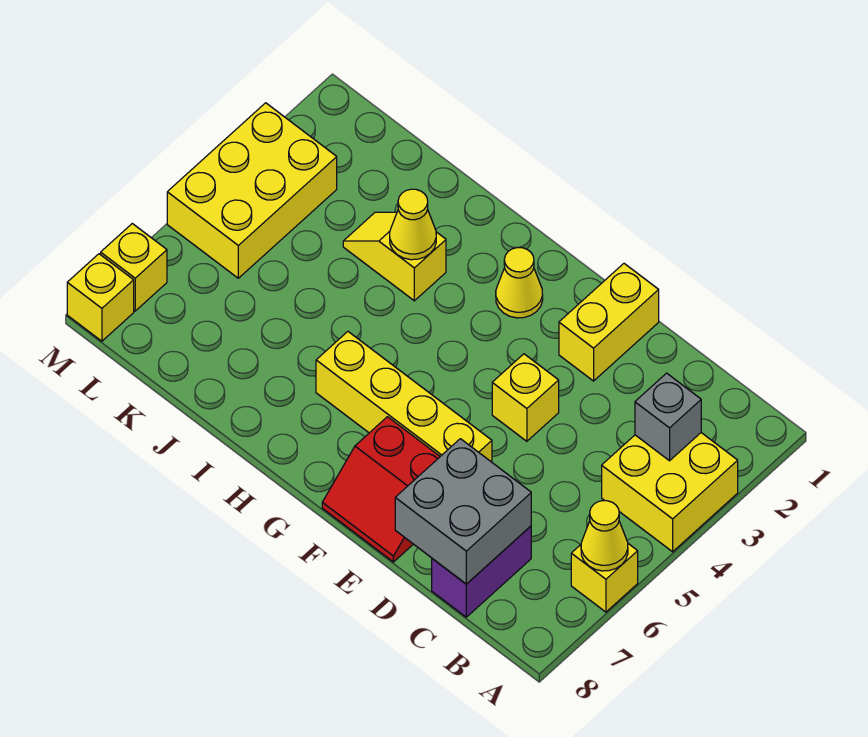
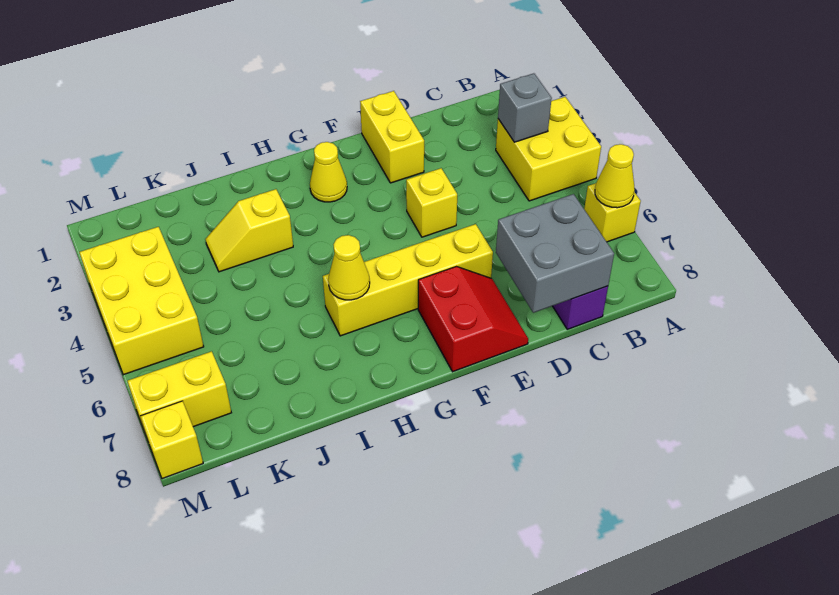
red 2x2 slope [322,417,440,562] -> red 2x2 slope turned to [418,267,528,372]
yellow 1x1 cone [390,189,436,260] -> yellow 1x1 cone moved to [328,235,370,300]
yellow 1x1 brick [101,224,167,311] -> yellow 1x2 brick [127,351,231,437]

